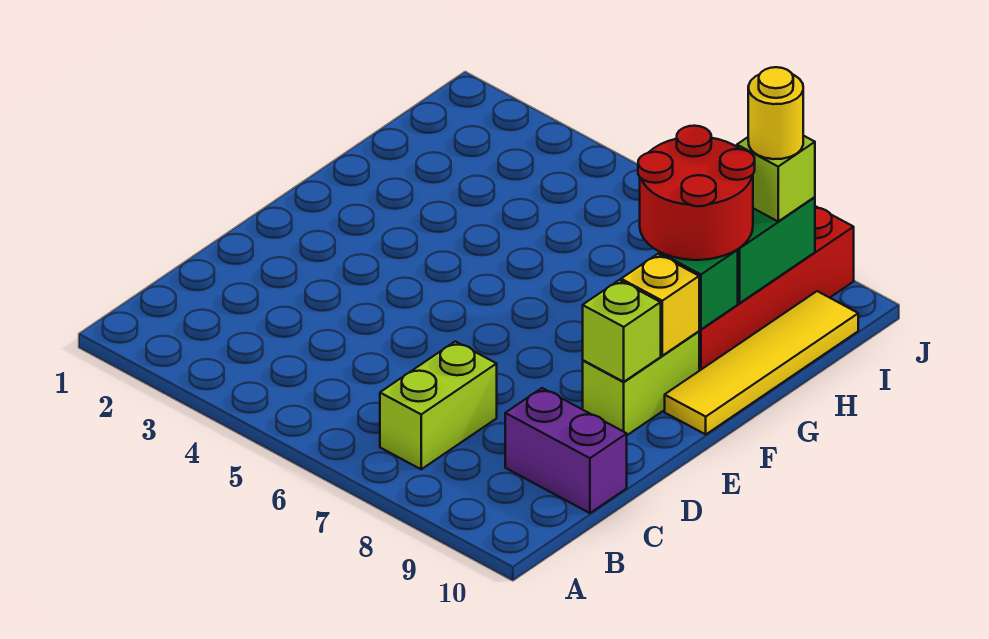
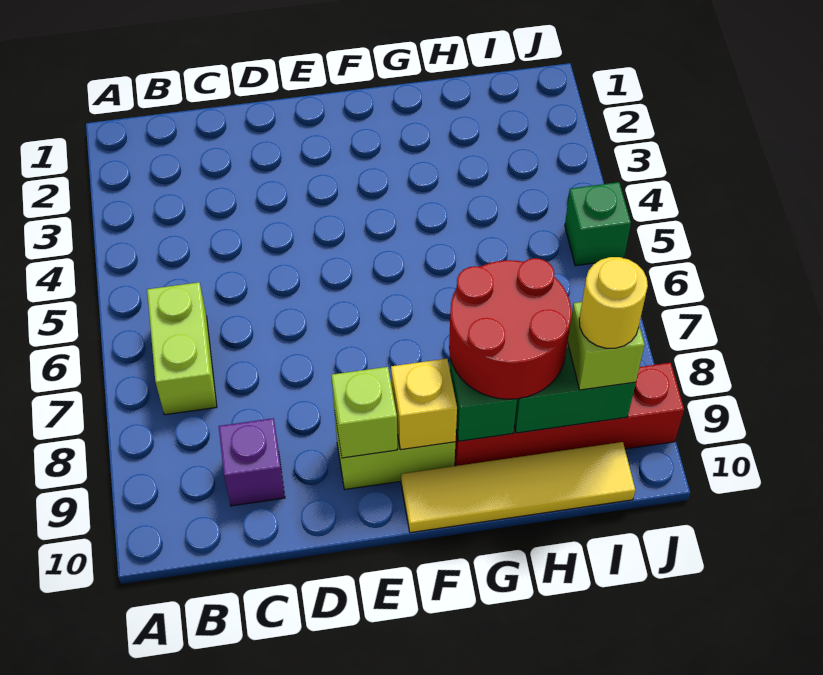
lime 1x2 brick [380,341,497,469] -> lime 1x2 brick turned to [147,282,217,415]
purple 1x2 brick [505,388,627,513] -> purple 1x1 brick [219,418,285,506]
none -> green 1x1 brick [565,182,631,266]

